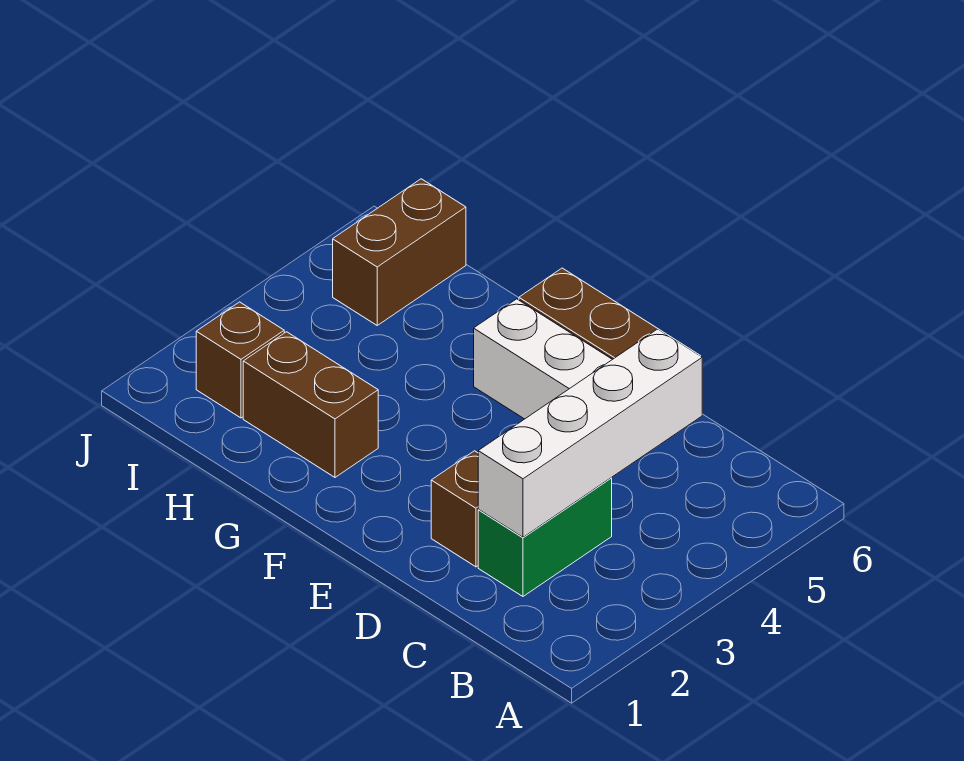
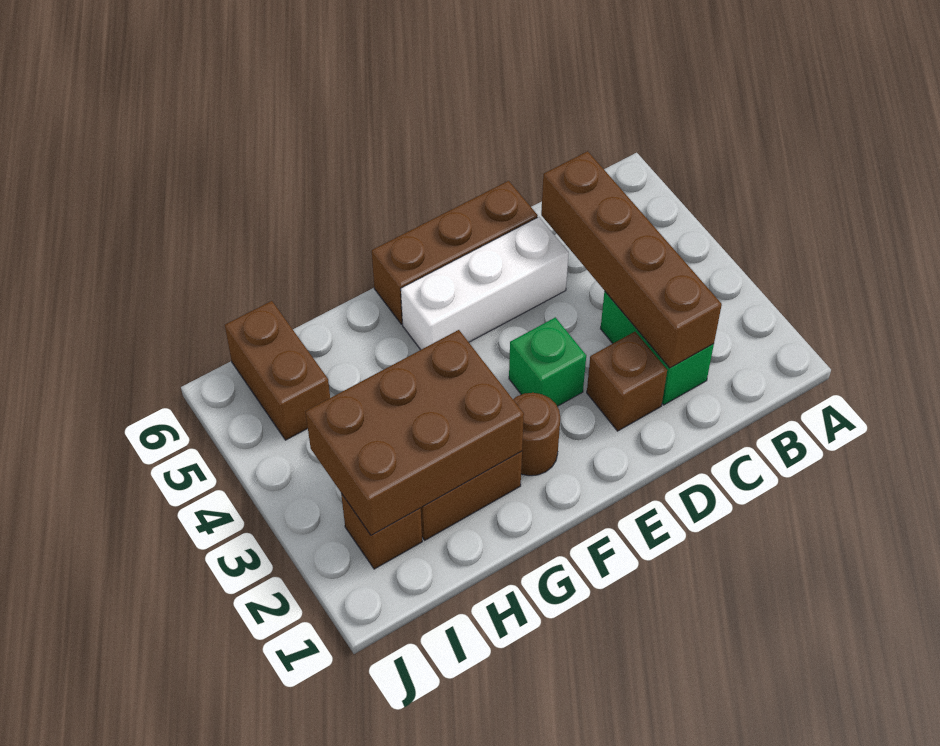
white 1x4 brick [478,329,702,537] -> brown 1x4 brick [541,151,722,368]
none -> green 1x1 brick [509,317,586,406]
none -> brown 1x1 round brick [513,393,560,476]
none -> brown 2x3 brick [305,330,524,535]

